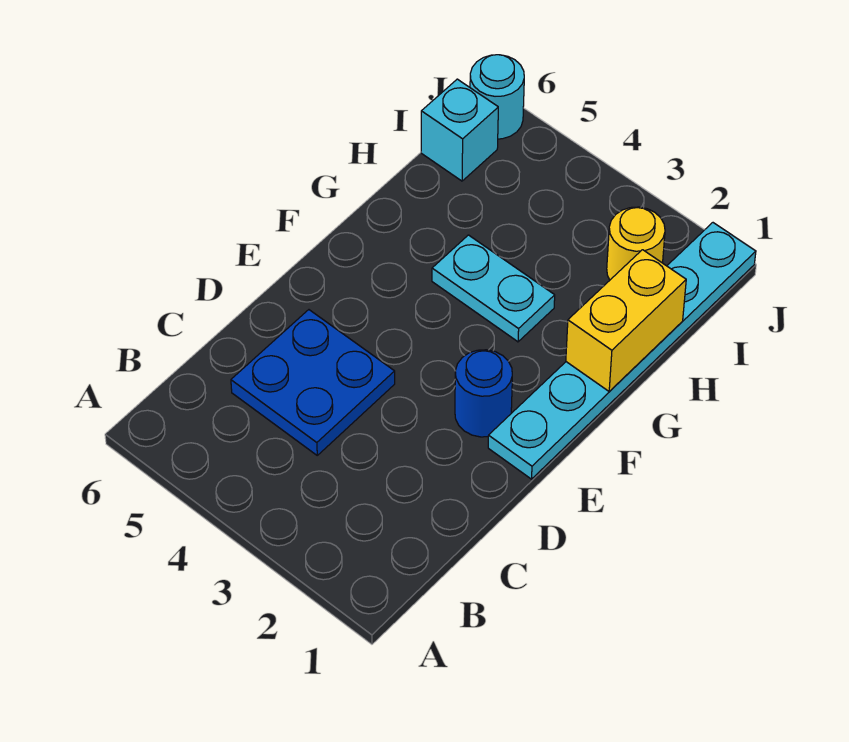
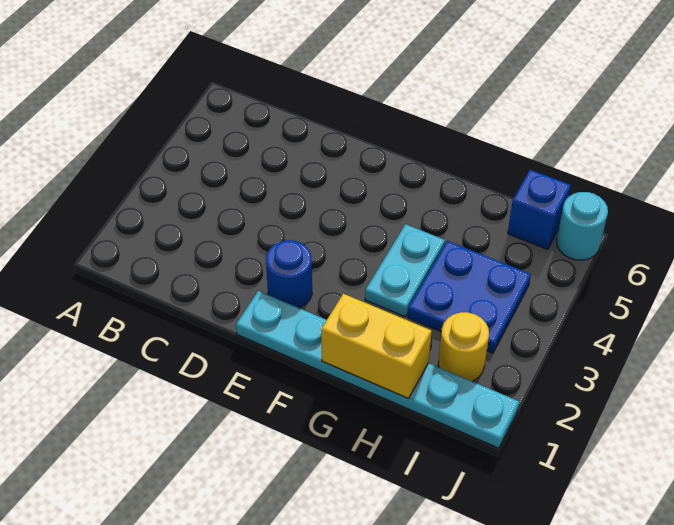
blue 2x2 plate [231,310,395,455] -> blue 2x2 plate moved to [408,241,531,353]
cyan 1x1 brick [421,79,498,181] -> blue 1x1 brick [508,170,571,249]

